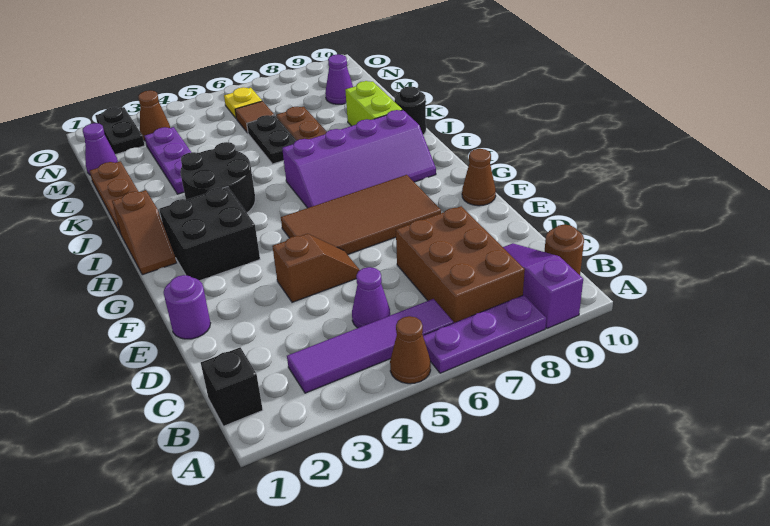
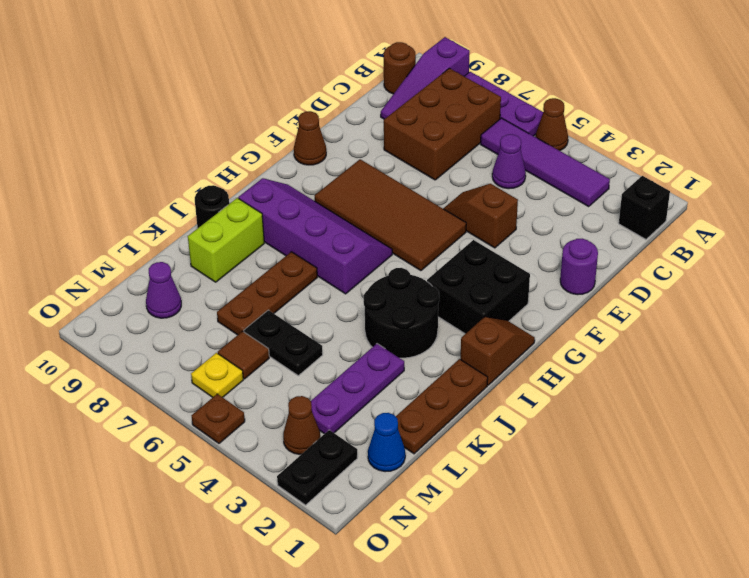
black 1x2 plate [247,115,297,164] -> black 1x2 plate turned to [244,310,323,376]
purple 1x1 cone [83,123,118,175] -> blue 1x1 cone [368,413,405,472]
none -> brown 1x1 plate [192,394,245,443]

